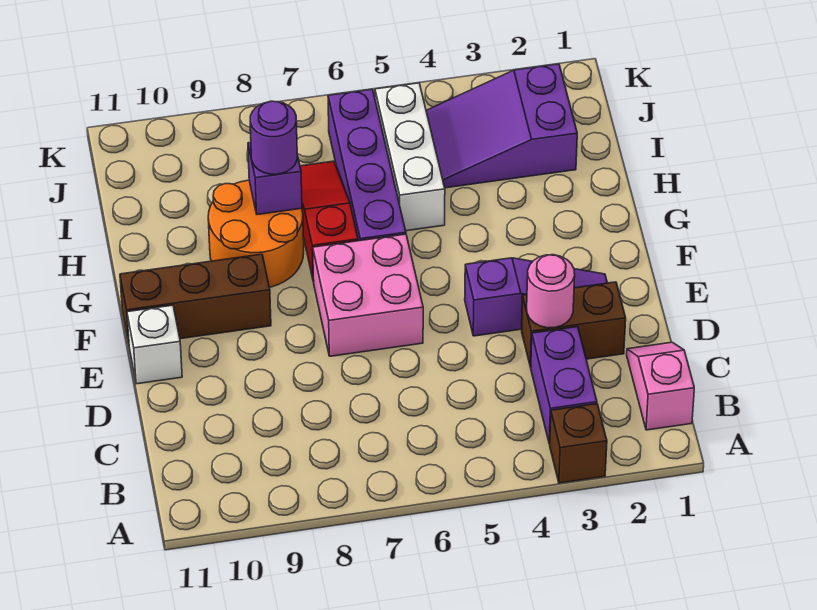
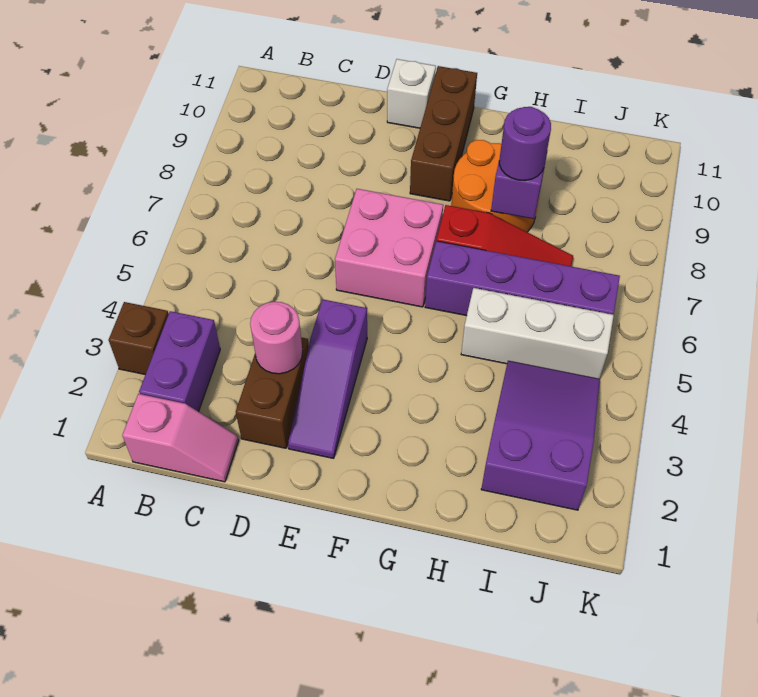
purple 1x2 brick [531,327,597,444] -> purple 1x2 brick turned to [139,311,220,412]

